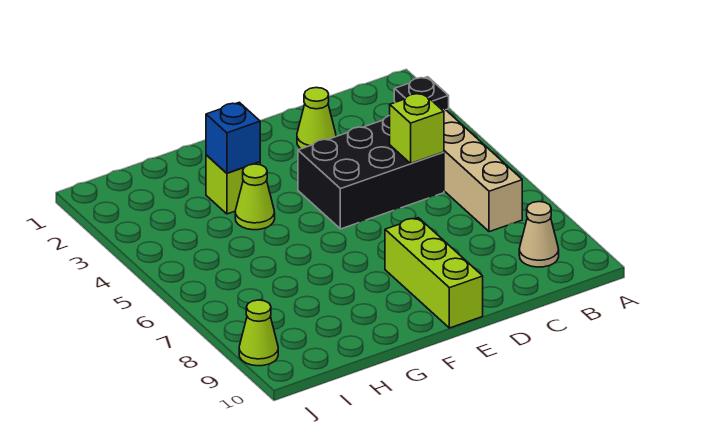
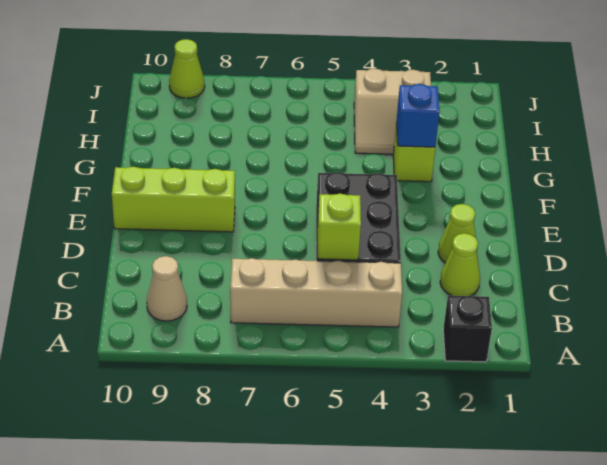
black 1x1 plate [394,77,449,110] -> black 1x1 brick [443,296,492,362]
lime 1x1 cone [235,164,275,230] -> lime 1x1 cone moved to [440,233,480,296]
none -> tan 2x2 slope [354,69,431,154]

